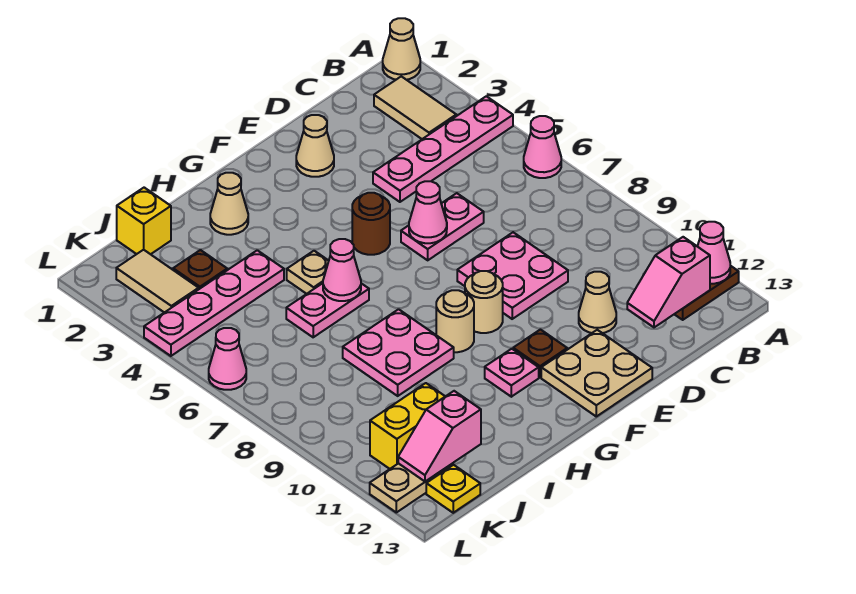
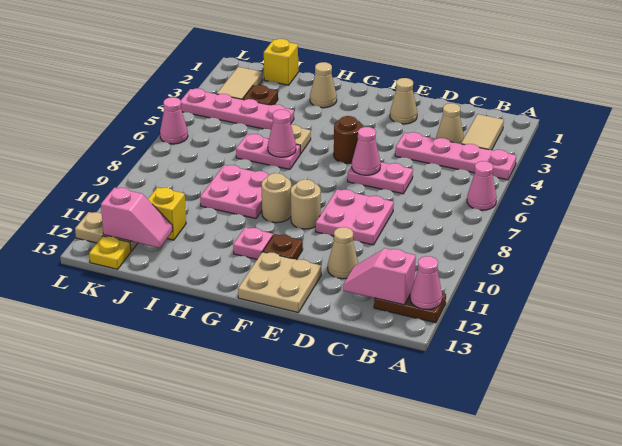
tan 1x1 cone [383,18,420,80] -> tan 1x1 cone moved to [436,103,464,144]
yellow 1x2 brick [370,383,445,469] -> yellow 1x1 brick [148,187,186,240]
pink 1x2 slope [398,391,481,482] -> pink 1x2 slope turned to [101,188,173,248]

